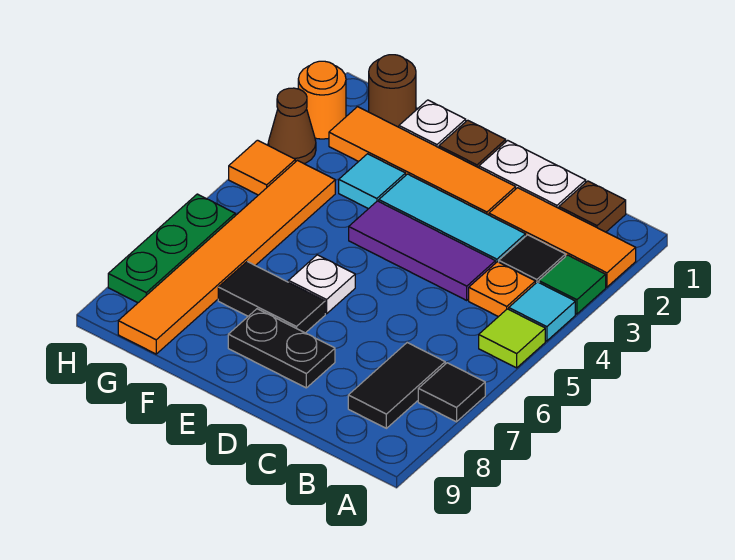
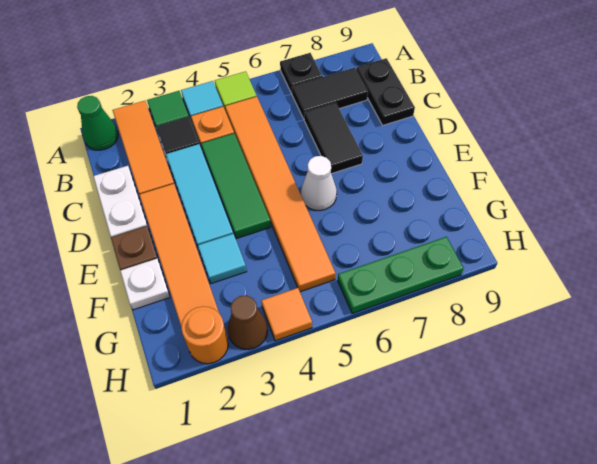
none -> green 1x1 cone [77,96,118,150]
black 1x1 tile [418,363,485,422] -> black 1x1 plate [280,53,322,94]
brown 1x1 plate [559,181,626,232] -> none
purple 1x3 tile [349,201,495,300] -> green 1x3 tile [201,134,271,239]
black 1x2 plate [228,309,335,388] -> black 1x2 plate moved to [356,58,415,125]
white 1x1 plate [289,255,355,314] -> white 1x1 cone [301,156,337,211]
black 1x2 tile [218,262,325,333] -> black 1x2 tile moved to [304,103,363,174]
brown 1x1 round brick [369,55,416,127] -> none
orange 1x6 tile [118,161,335,354] -> orange 1x6 tile turned to [225,97,336,292]

